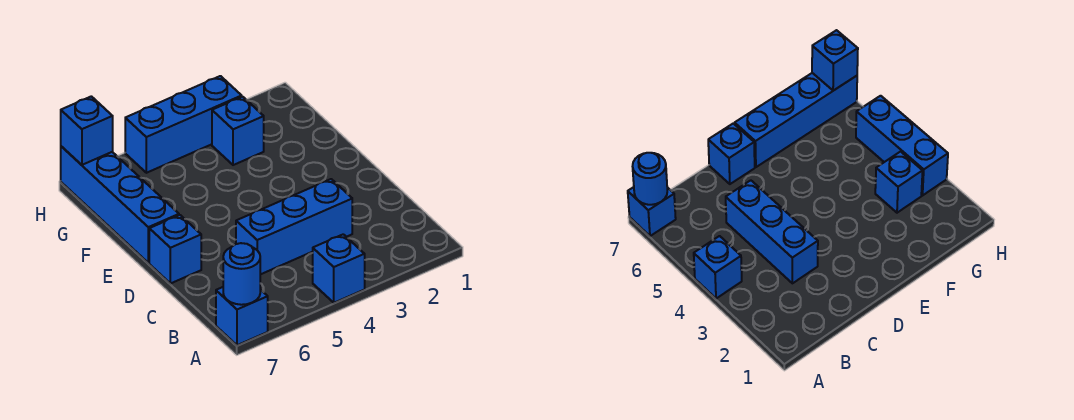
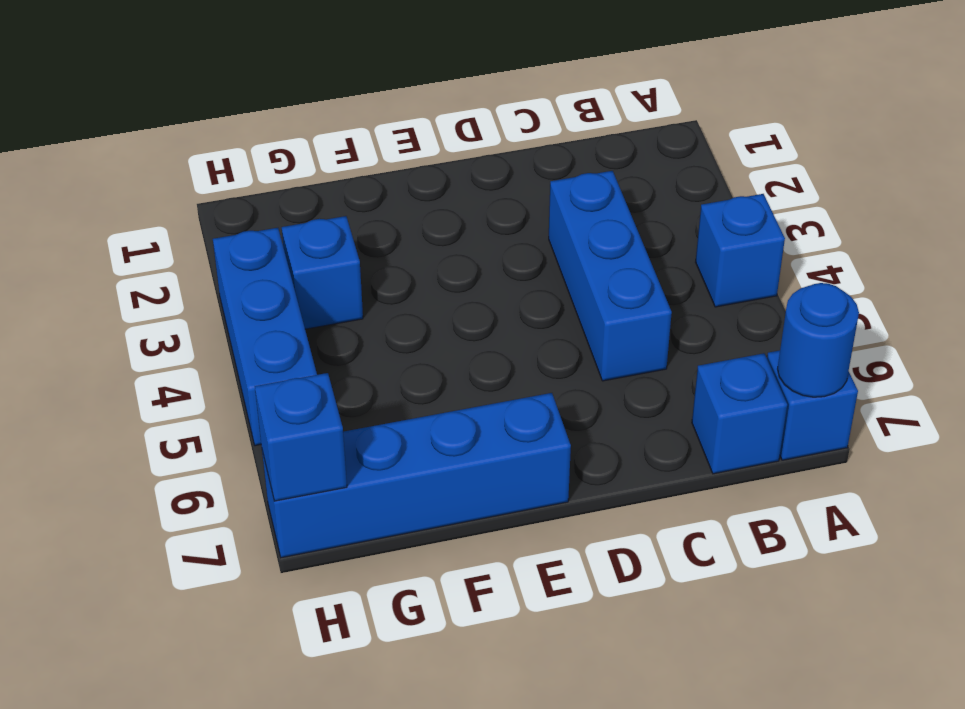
blue 1x1 brick [149,215,201,284] -> blue 1x1 brick moved to [692,353,787,474]

